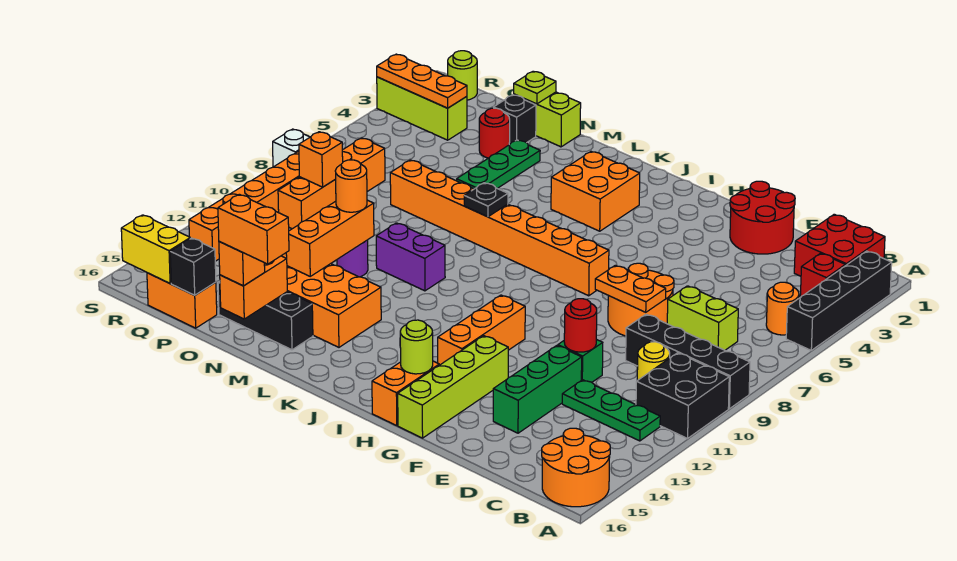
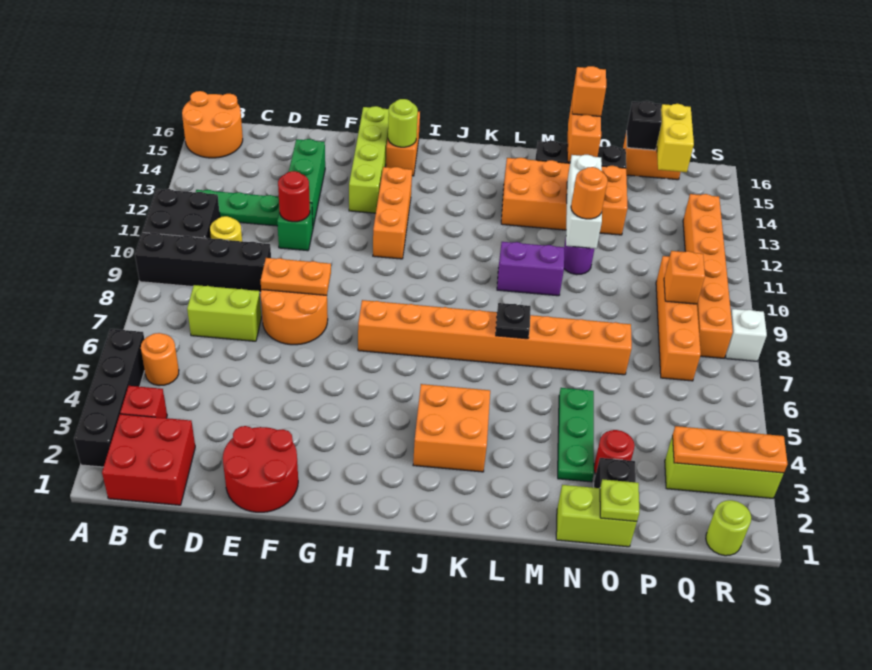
orange 1x2 brick [218,194,289,264] -> none
orange 1x3 brick [286,200,374,276] -> white 1x3 brick [566,155,602,249]
yellow 1x2 brick [121,215,190,283] -> yellow 1x2 brick turned to [657,104,694,172]

